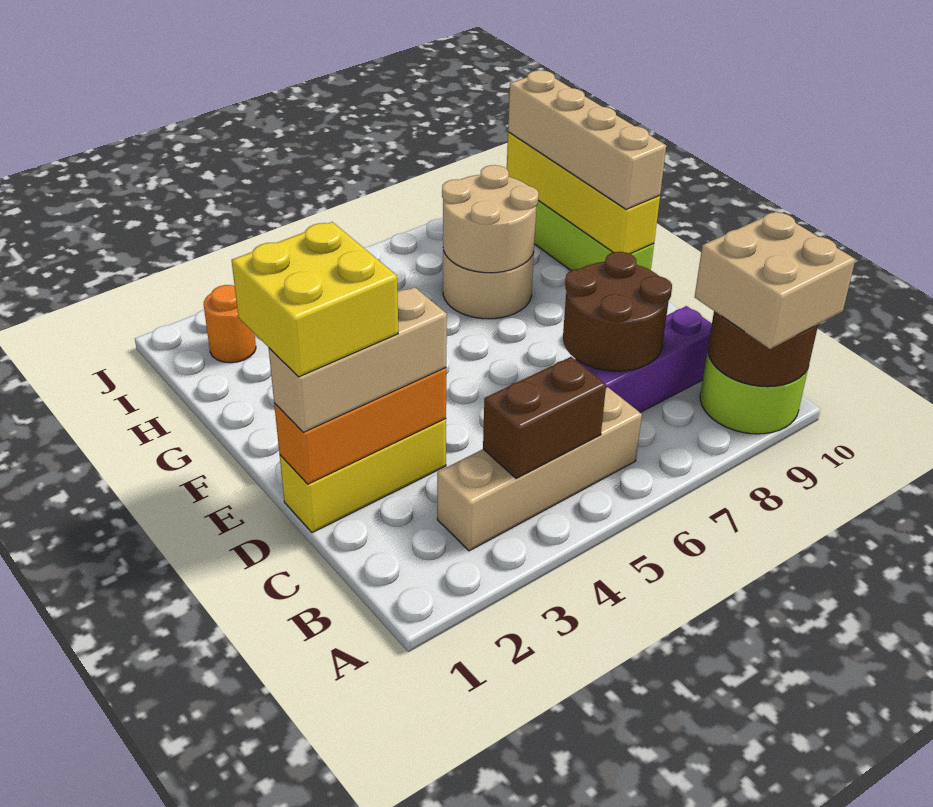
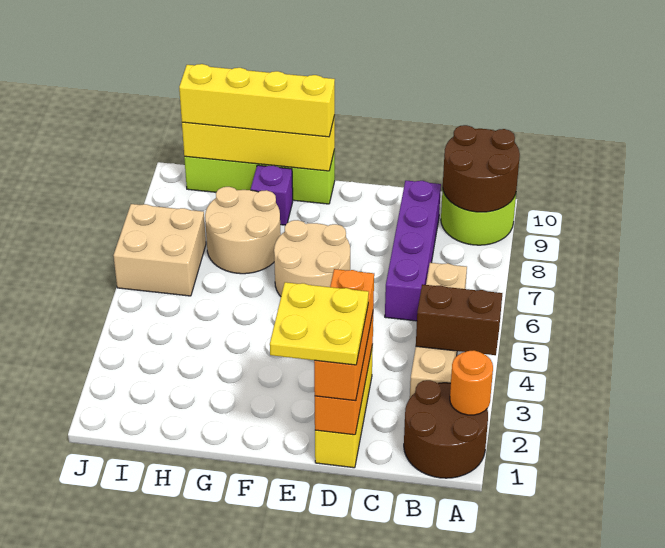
tan 2x2 brick [695,212,855,349] -> tan 2x2 brick moved to [114,204,206,296]
brown 1x2 brick [483,357,606,479] -> brown 1x2 brick turned to [416,284,502,355]
brown 2x2 round brick [563,252,672,371] -> brown 2x2 round brick moved to [404,380,488,478]
tan 1x3 brick [269,287,447,432] -> orange 1x3 brick [314,269,374,401]
yellow 2x2 brick [232,222,398,377] -> yellow 2x2 plate [270,282,369,365]
tan 1x4 brick [508,70,666,209] -> yellow 1x4 brick [179,64,335,137]
tan 2x2 round brick [442,165,539,273] -> tan 2x2 round brick moved to [274,220,350,296]
none -> purple 1x1 brick [251,165,293,225]
orange 1x1 round brick [204,285,256,363] -> orange 1x1 round brick moved to [450,350,493,415]

